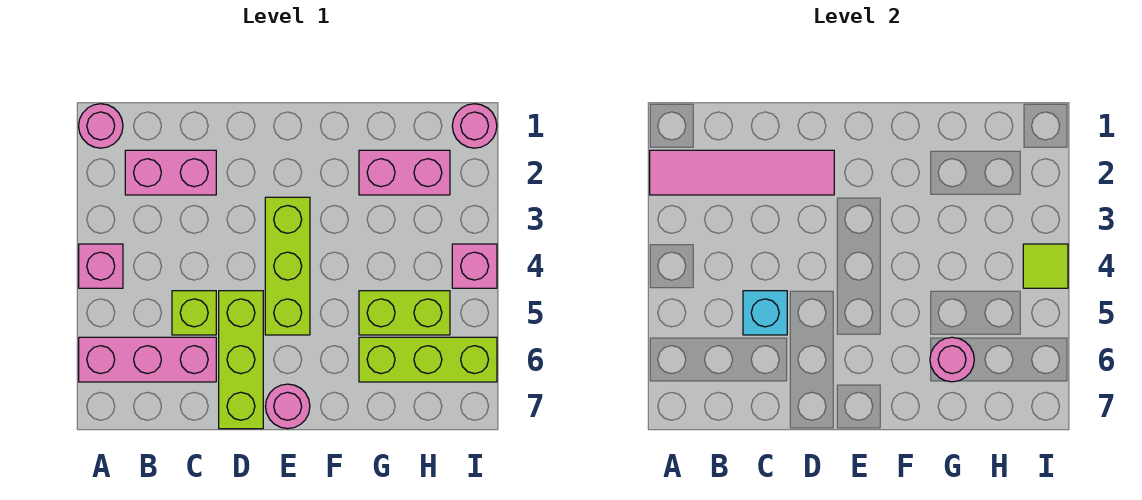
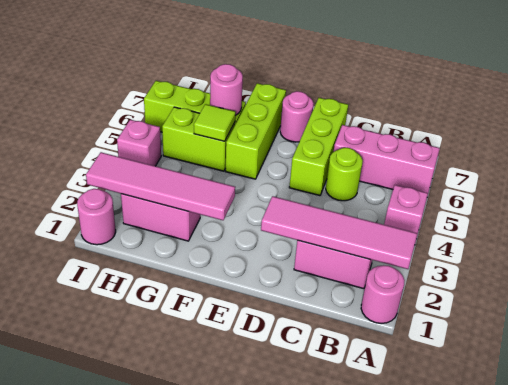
lime 1x1 brick [172,291,216,335] -> lime 1x1 round brick [326,148,363,201]
cyan 1x1 brick [743,291,787,335] -> none
lime 1x3 brick [265,197,310,335] -> lime 1x3 brick moved to [226,83,286,179]
none -> pink 1x4 tile [86,152,235,220]
lime 1x1 tile [1023,244,1068,288] -> lime 1x1 tile moved to [194,104,235,141]

